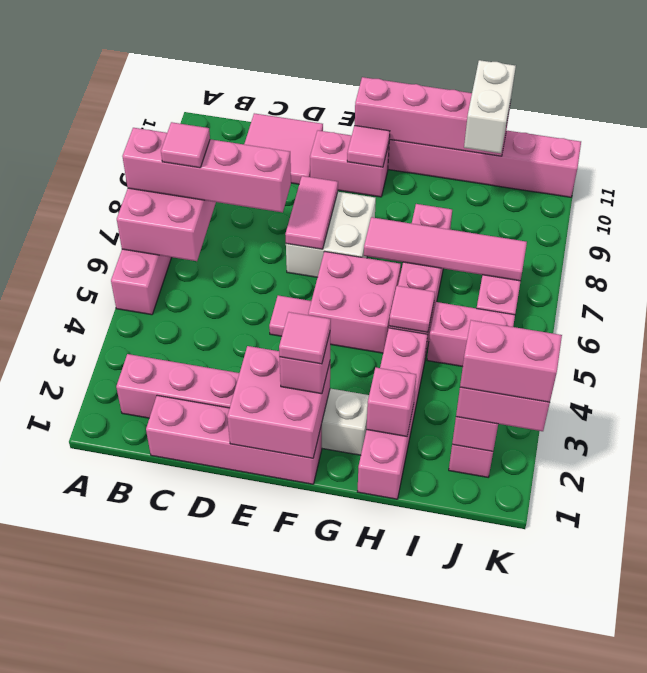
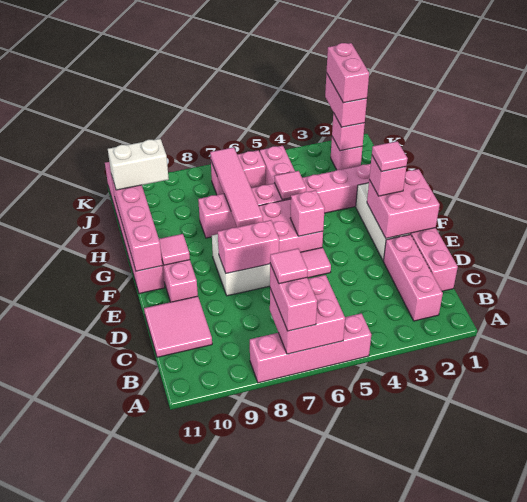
pink 1x4 brick [122,128,291,213] -> pink 1x2 brick [270,264,317,331]
pink 1x2 tile [285,176,338,249] -> pink 1x2 brick [218,220,279,273]
pink 1x1 brick [366,368,416,436] -> pink 1x1 brick moved to [290,190,325,236]

